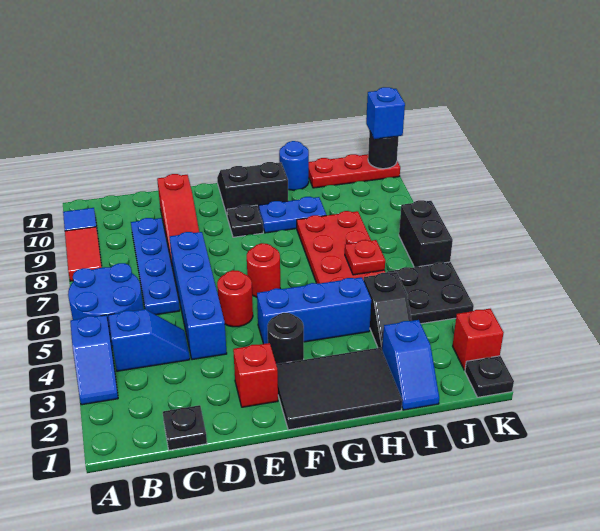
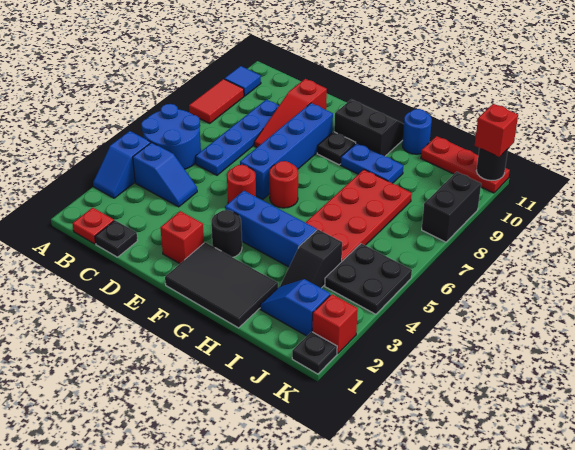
blue 1x4 brick [170,232,227,360] -> blue 1x4 brick moved to [240,103,333,199]
blue 1x2 slope [382,320,439,410] -> blue 1x2 slope turned to [260,279,330,336]
red 1x1 plate [345,240,385,275] -> red 1x1 plate moved to [72,208,114,244]
black 1x2 brick [399,200,453,267] -> black 1x2 brick moved to [422,172,481,242]
blue 1x1 brick [366,87,405,139] -> red 1x1 brick [475,104,518,157]

